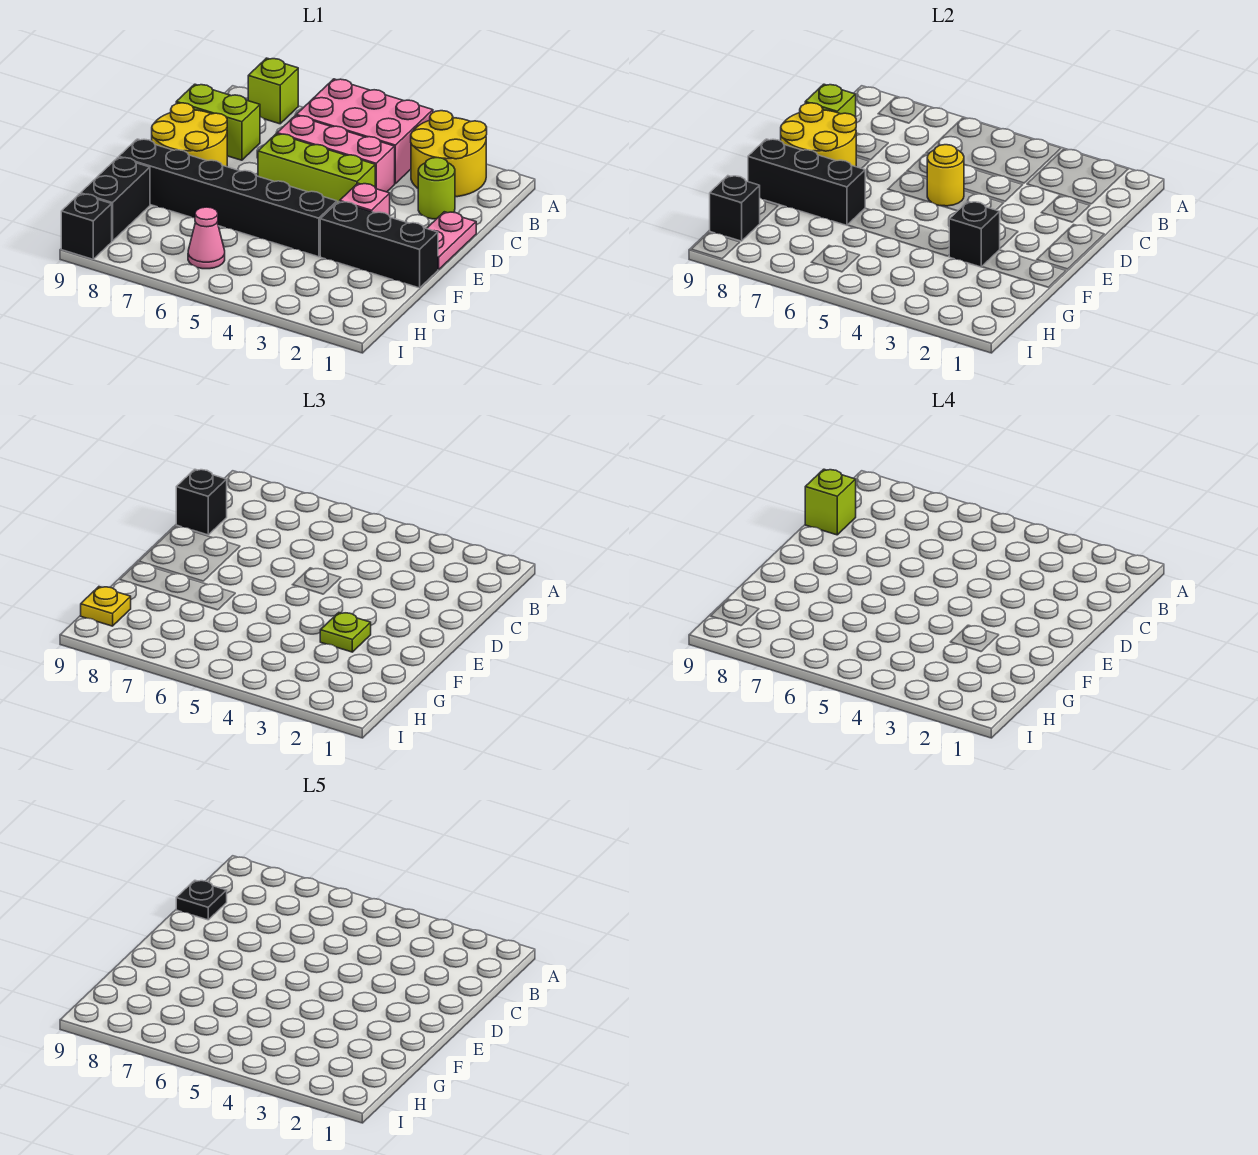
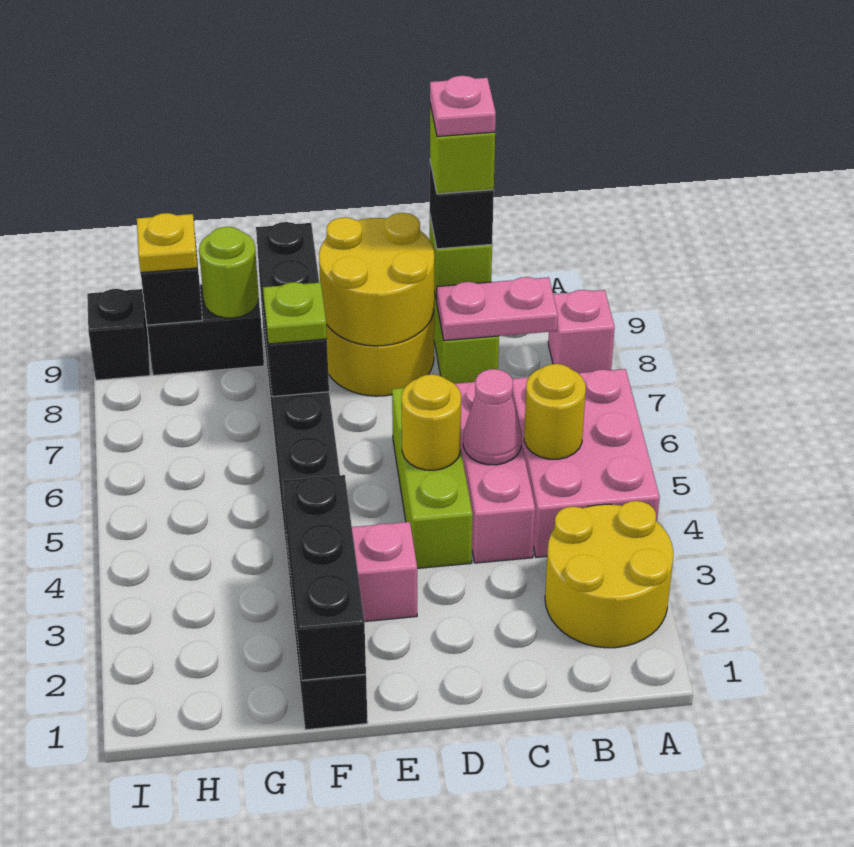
lime 1x1 brick [248,58,298,124] -> pink 1x1 brick [548,290,615,373]
none -> yellow 1x1 round brick [524,364,586,459]
lime 1x1 round brick [418,158,455,219] -> lime 1x1 round brick moved to [199,227,259,318]
black 1x1 plate [176,880,227,920] -> pink 1x1 plate [430,76,496,137]
pink 1x2 plate [427,212,476,270] -> pink 1x2 plate moved to [436,277,558,341]
black 1x1 brick [949,202,1000,267] -> black 1x3 brick [283,475,366,680]
lime 1x1 plate [320,613,371,652] -> lime 1x1 plate moved to [263,282,327,344]
pink 1x1 cone [188,207,225,269] -> pink 1x1 cone moved to [463,369,522,465]

